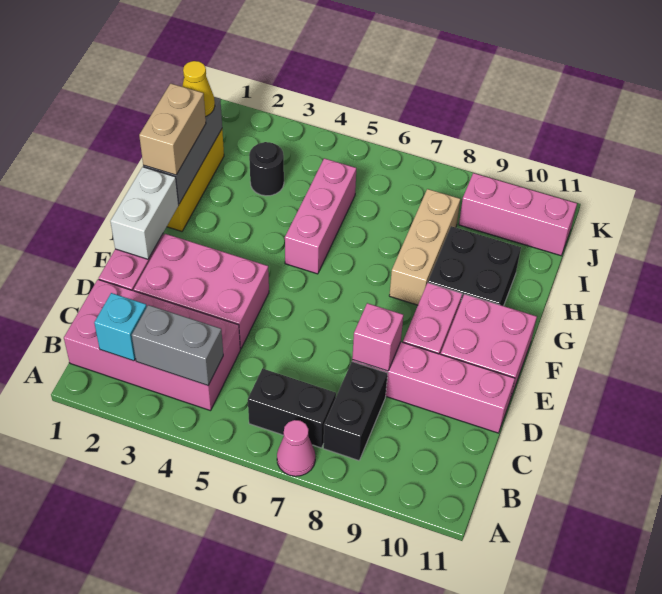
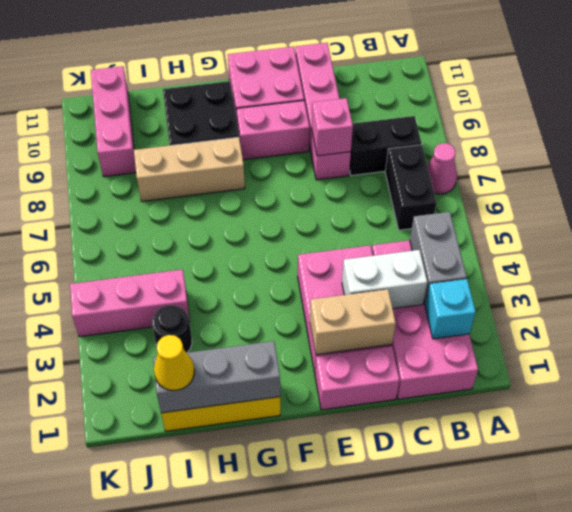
white 1x2 brick [110,167,179,259] -> white 1x2 brick moved to [342,250,427,309]
tan 1x2 brick [139,83,206,175] -> tan 1x2 brick moved to [310,289,396,355]
pink 1x3 brick [285,158,356,274] -> pink 1x3 brick moved to [70,269,190,337]

